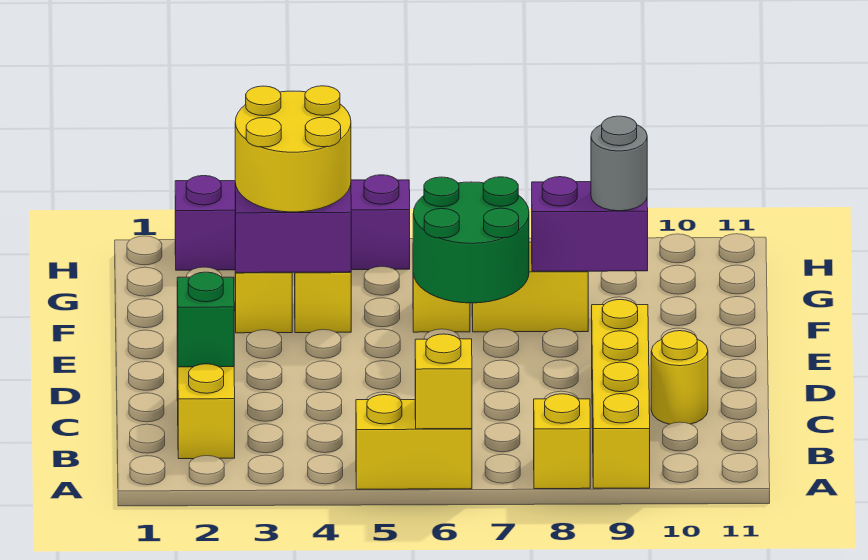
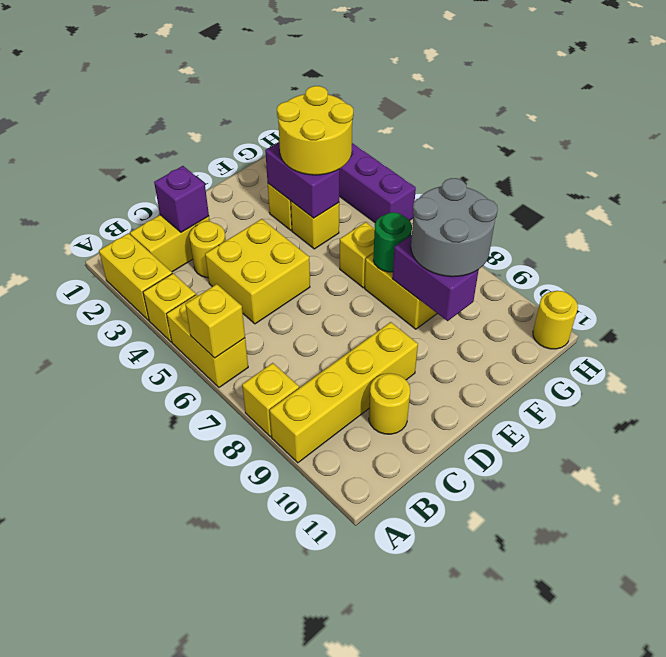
none -> yellow 1x2 brick [99,233,172,320]
none -> yellow 1x1 brick [143,274,196,342]
green 1x1 brick [177,272,234,367] -> purple 1x1 brick [154,166,209,232]
none -> yellow 1x1 round brick [189,221,226,278]
none -> yellow 2x2 brick [205,219,310,324]
green 2x2 round brick [413,177,529,303] -> green 1x1 round brick [373,212,412,272]
grey 1x1 round brick [591,116,647,211] -> grey 2x2 round brick [411,178,498,277]
none -> yellow 1x1 round brick [533,291,578,349]

